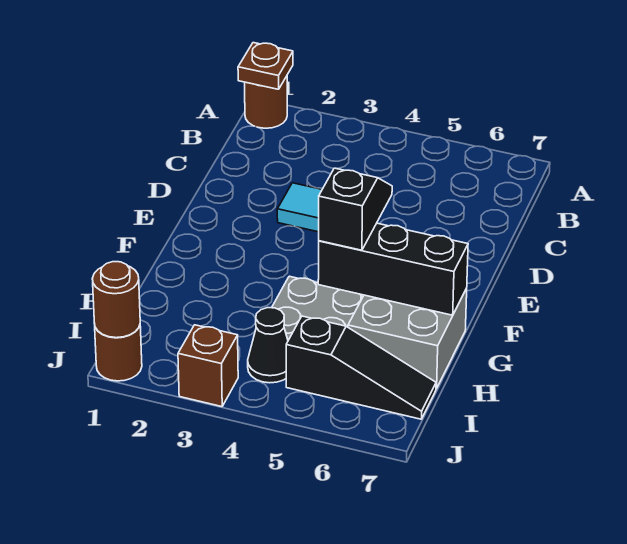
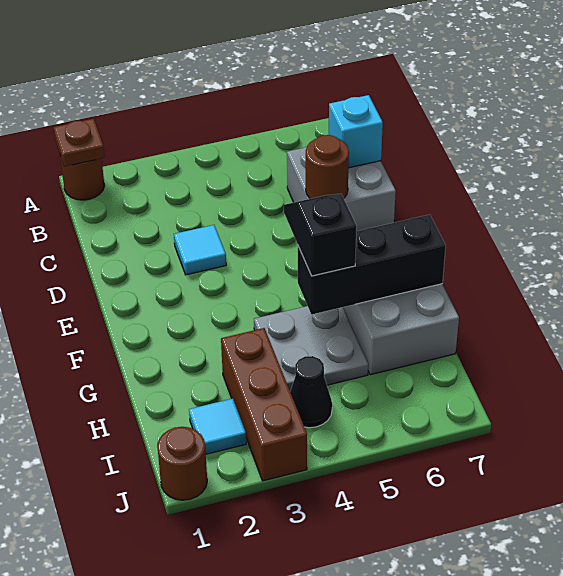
none -> grey 2x2 brick [287,147,396,231]
none -> cyan 1x1 brick [329,95,383,168]
none -> cyan 1x1 tile [189,399,246,454]
black 1x3 slope [286,316,436,419] -> none
brown 1x1 round brick [92,262,140,338] -> brown 1x1 round brick moved to [306,135,349,199]
brown 1x1 brick [178,325,238,407] -> brown 1x3 brick [221,328,307,481]

